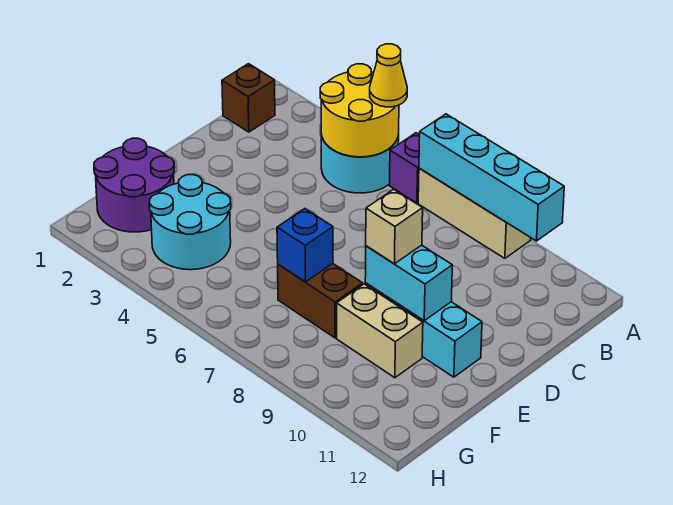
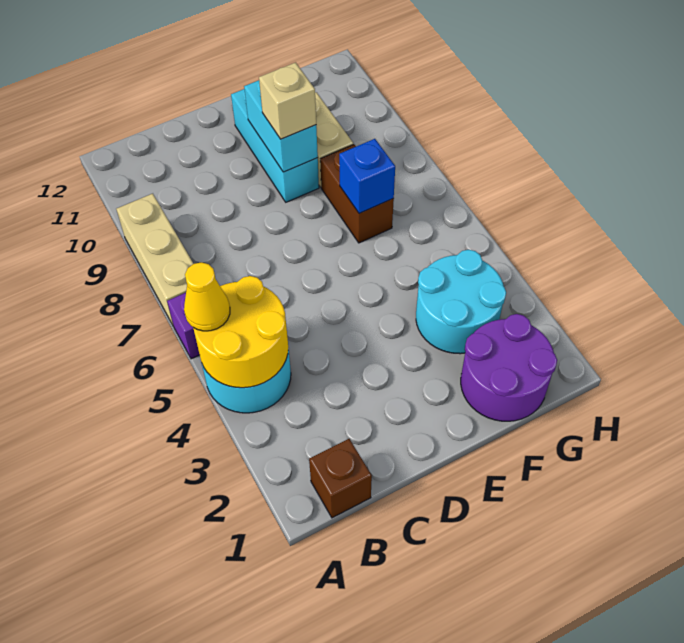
cyan 1x4 brick [419,114,564,241] -> none

